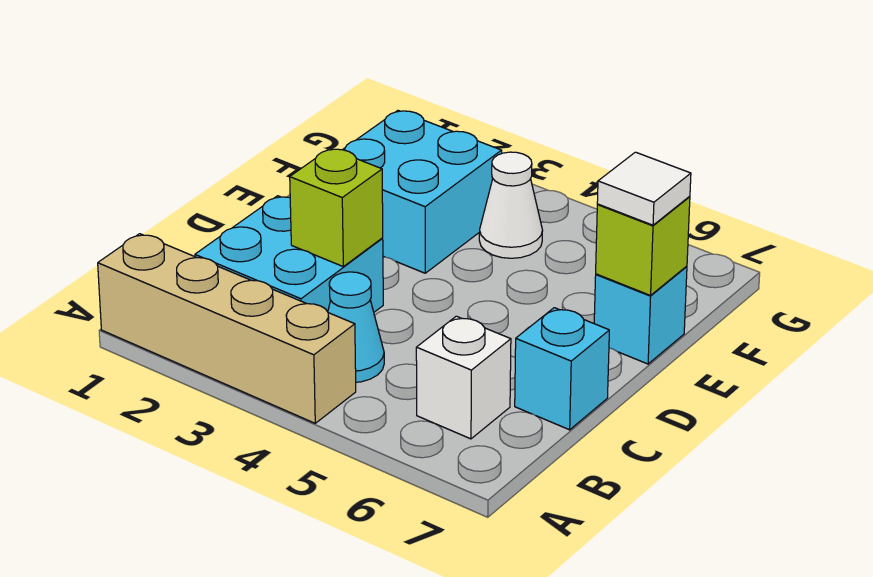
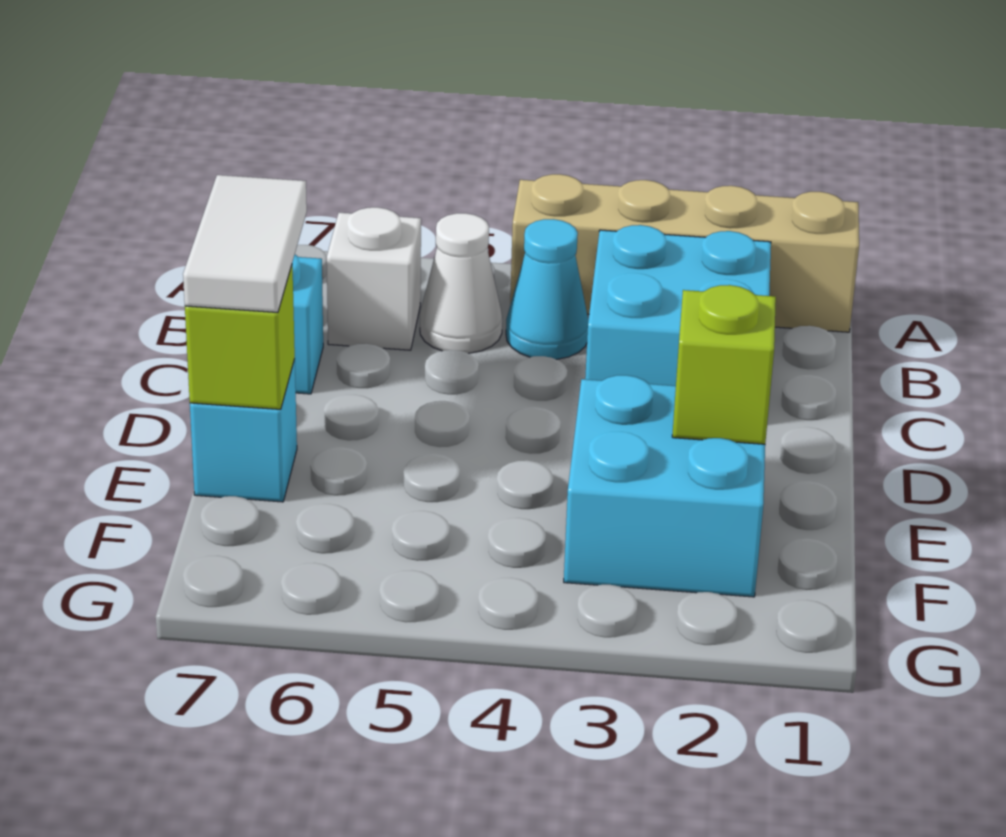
lime 1x1 brick [290,149,383,266] -> lime 1x1 brick moved to [672,285,776,444]
white 1x1 tile [597,152,691,225] -> white 1x2 tile [183,175,307,312]
white 1x1 cone [479,152,543,258] -> white 1x1 cone moved to [420,213,502,353]

